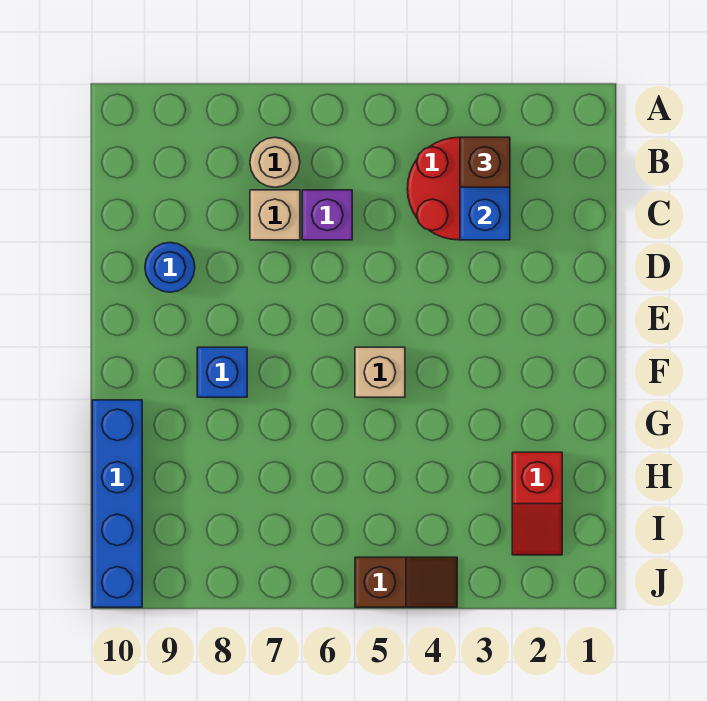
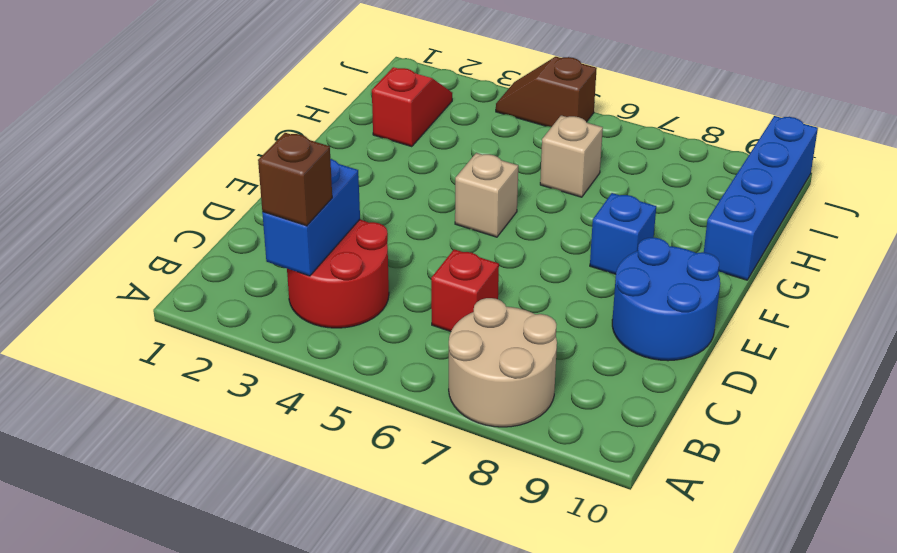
tan 1x1 round brick [250,137,300,187] -> tan 2x2 round brick [449,298,557,427]
purple 1x1 brick [302,190,352,240] -> red 1x1 brick [431,249,499,332]
tan 1x1 brick [250,190,300,240] -> tan 1x1 brick moved to [540,115,603,197]
blue 1x1 round brick [145,242,195,292] -> blue 2x2 round brick [612,238,720,361]

